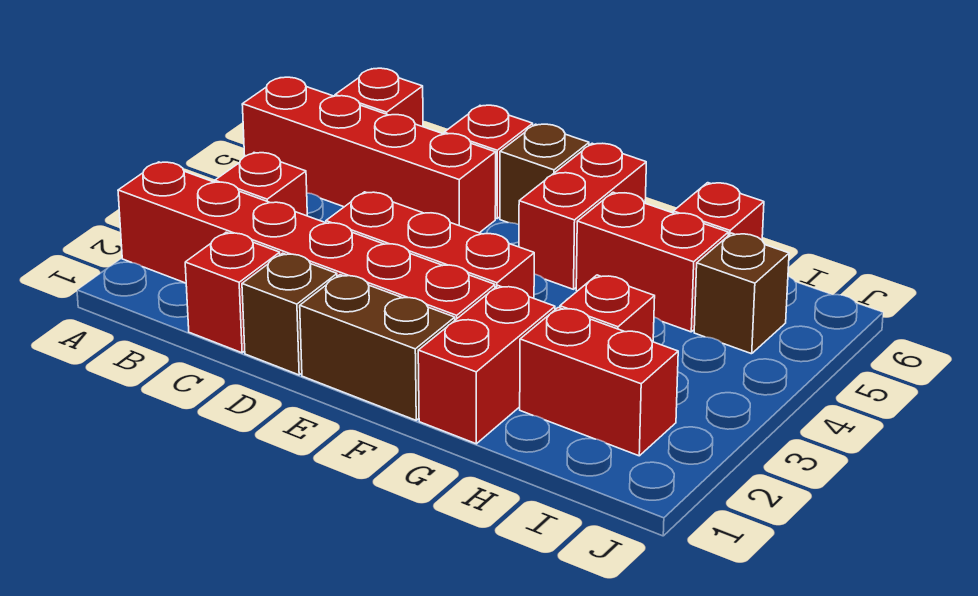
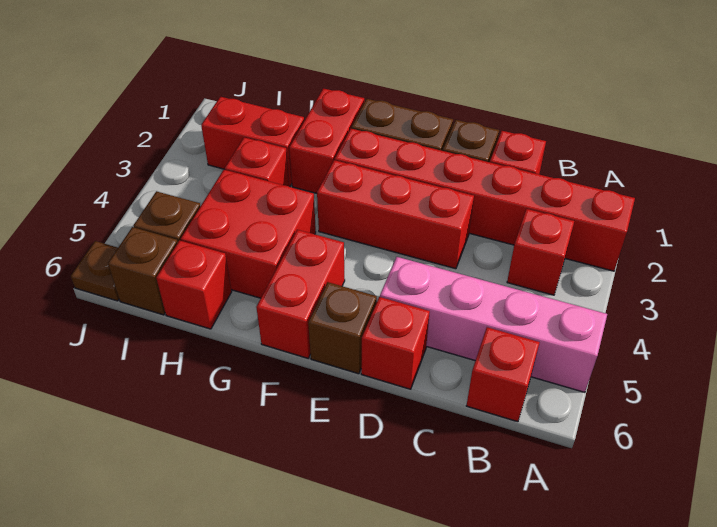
red 1x4 brick [242,77,496,233] -> pink 1x4 brick [380,257,607,392]
red 1x2 brick [576,192,728,332] -> red 2x2 brick [181,170,316,298]
none -> brown 1x1 brick [108,227,178,315]
none -> brown 1x1 plate [71,241,119,301]

